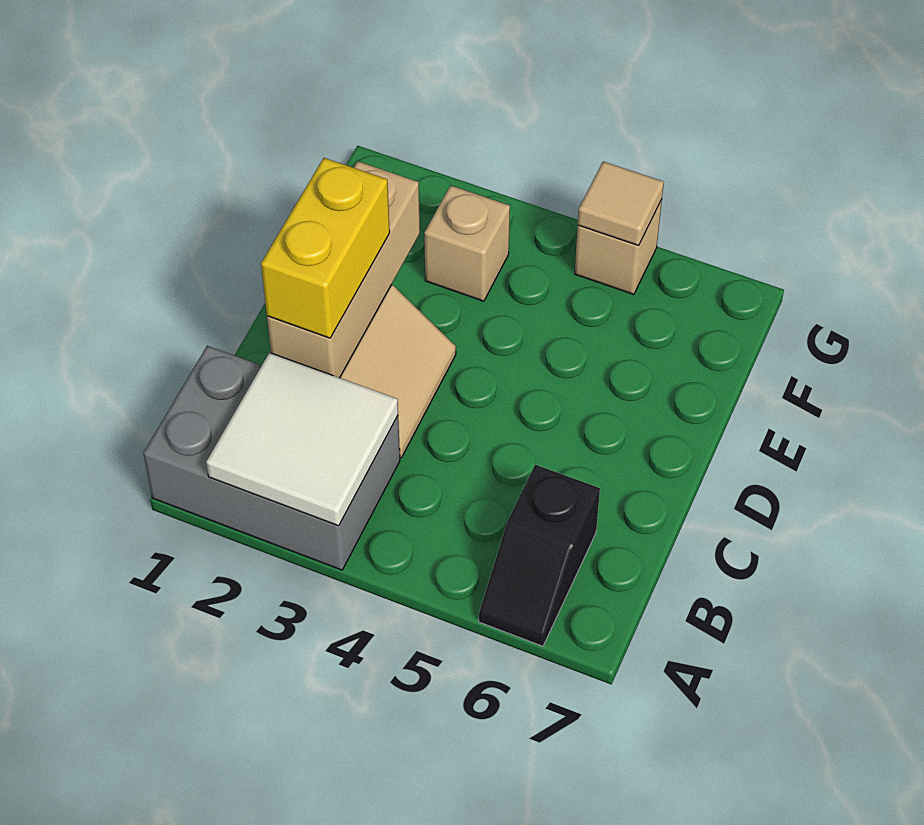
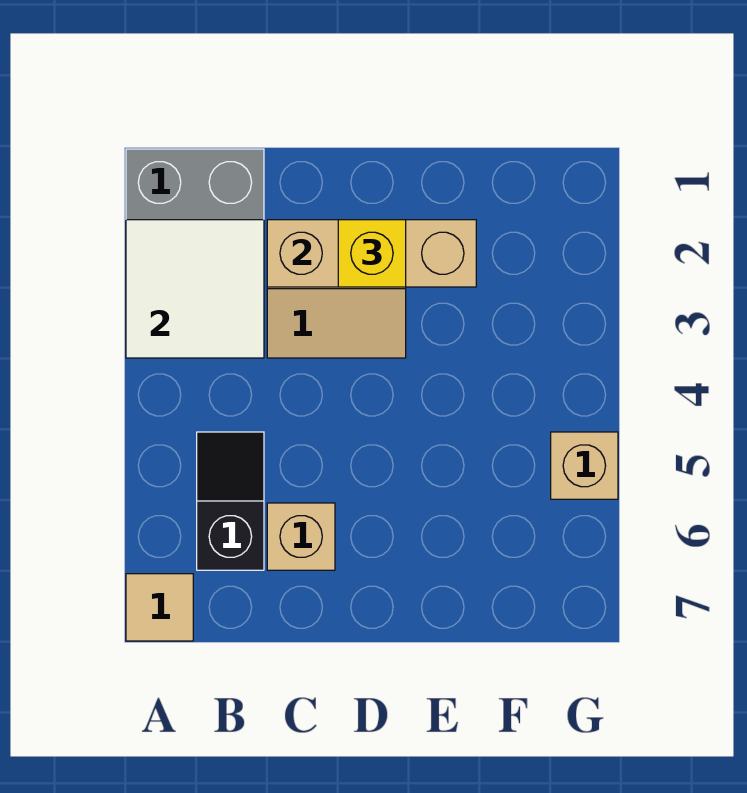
black 1x2 slope [479,465,600,646] -> black 1x2 slope turned to [197,432,264,570]
yellow 1x2 brick [261,158,390,338] -> yellow 1x1 brick [338,220,406,287]
tan 1x1 brick [424,185,510,301] -> tan 1x1 brick moved to [267,503,335,570]
tan 1x1 tile [578,162,664,246] -> tan 1x1 tile moved to [126,574,193,641]

